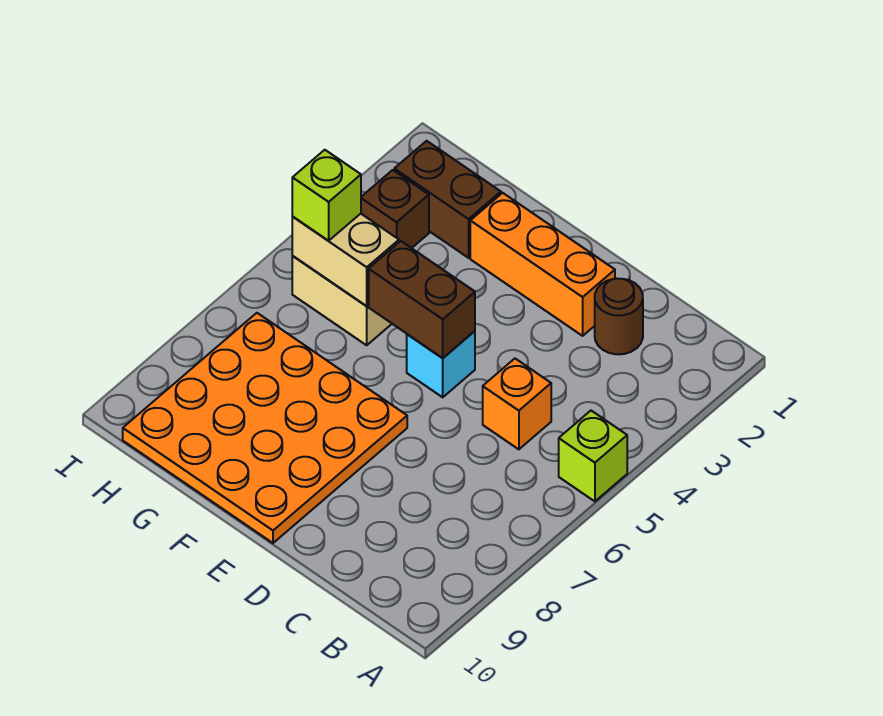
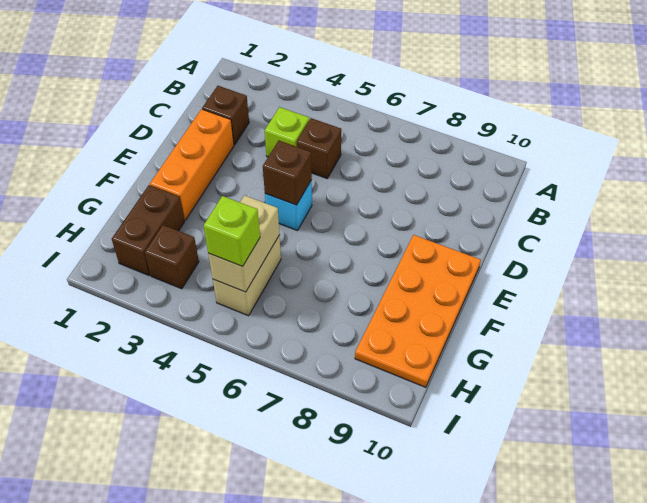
lime 1x1 brick [559,411,627,501] -> lime 1x1 brick moved to [265,107,309,157]
brown 1x1 round brick [595,278,643,354] -> brown 1x1 brick [202,86,249,145]
orange 1x1 brick [483,359,551,449] -> brown 1x1 brick [297,118,341,178]
brown 1x2 brick [369,241,475,358] -> brown 1x1 brick [263,141,312,205]
orange 4x4 plate [123,313,407,543] -> orange 2x4 plate [355,235,481,387]

